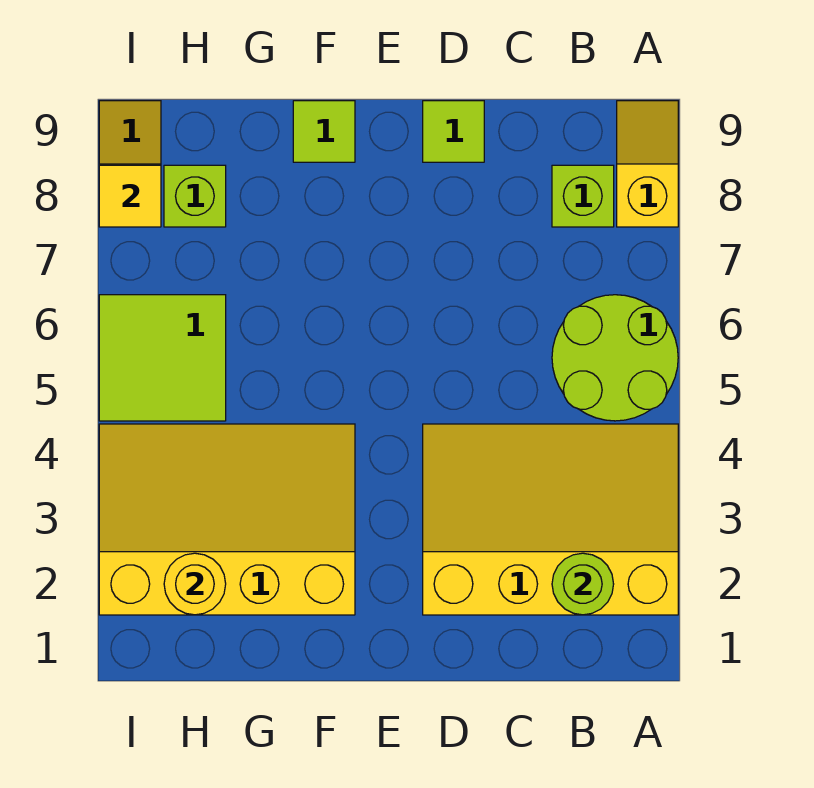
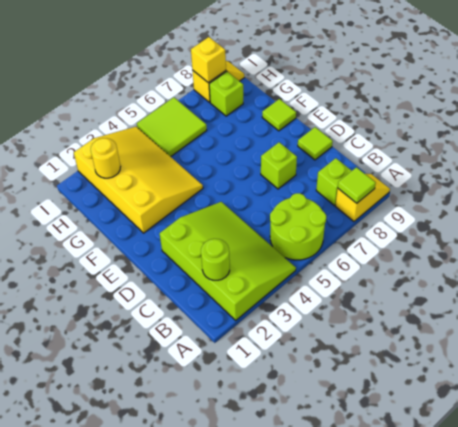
yellow 3x4 slope [423,424,678,615] -> lime 3x4 slope [160,202,296,320]
none -> lime 1x1 tile [338,167,376,203]
none -> lime 1x1 brick [261,142,297,189]
yellow 1x1 tile [99,165,161,227] -> yellow 1x1 brick [191,37,226,83]

